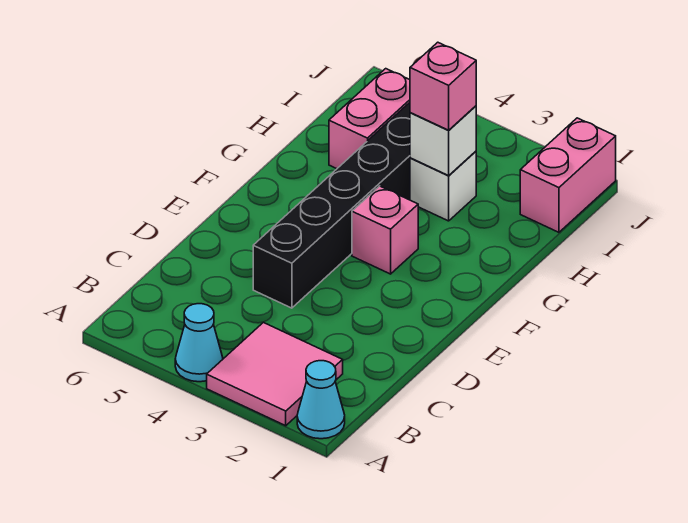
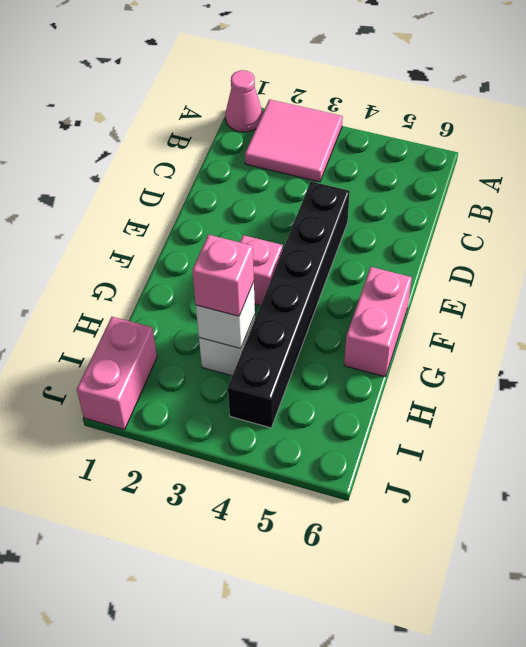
cyan 1x1 cone [297,361,345,439] -> pink 1x1 cone [225,70,263,132]
cyan 1x1 cone [175,304,223,382] -> none
pink 1x2 brick [329,69,410,169] -> pink 1x2 brick moved to [344,267,412,377]

